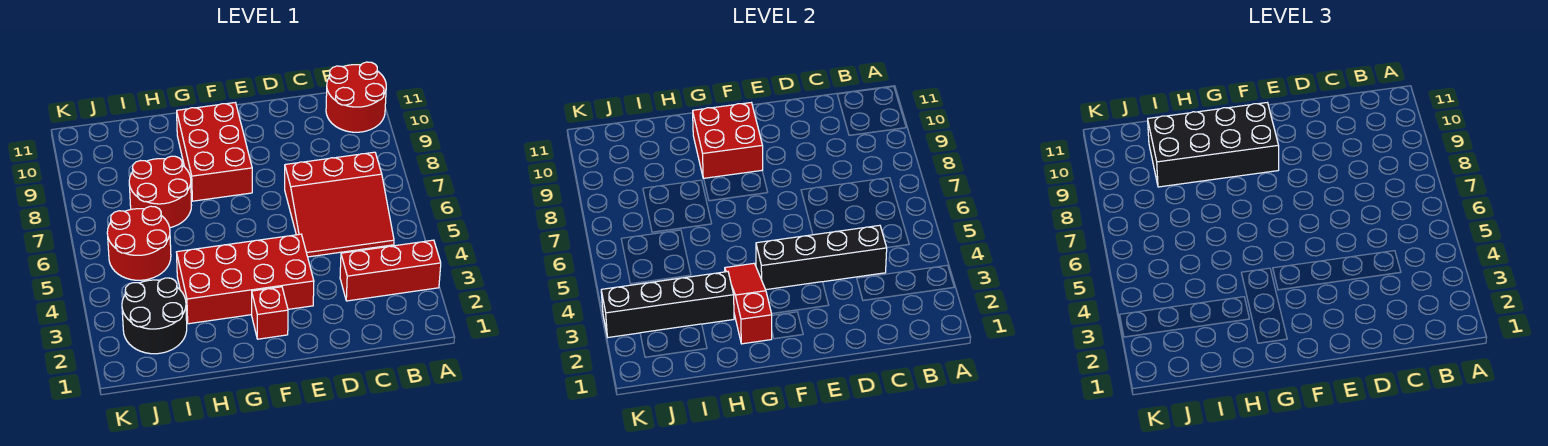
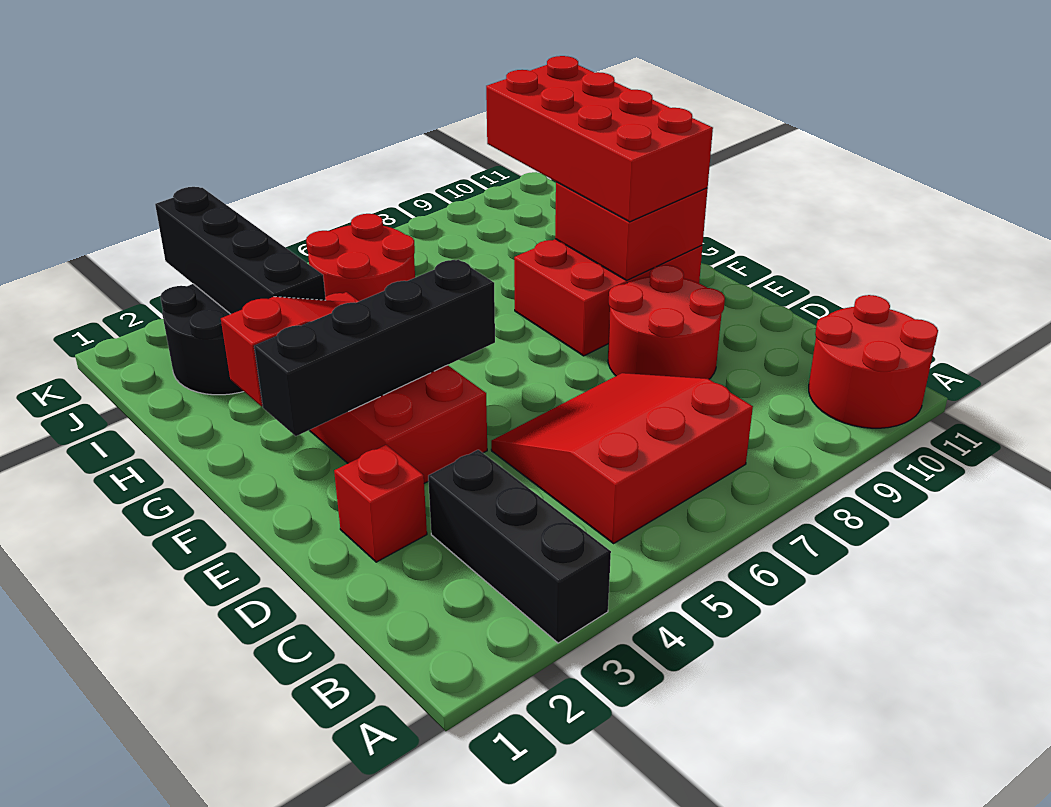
red 1x3 brick [340,240,441,301] -> black 1x3 brick [428,450,611,643]
red 3x3 slope [285,152,394,257] -> red 3x3 slope turned to [491,373,753,543]
black 1x4 brick [756,225,887,290] -> black 1x4 brick turned to [254,260,495,436]
red 1x1 brick [252,287,288,339] -> red 1x1 brick moved to [334,445,427,562]
black 2x4 brick [1148,103,1279,187] -> red 2x4 brick [486,56,713,222]
red 2x2 round brick [129,156,192,228] -> red 2x2 round brick moved to [608,265,725,379]

